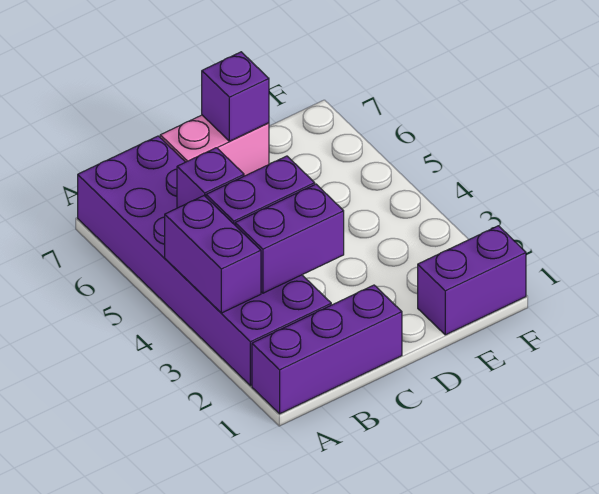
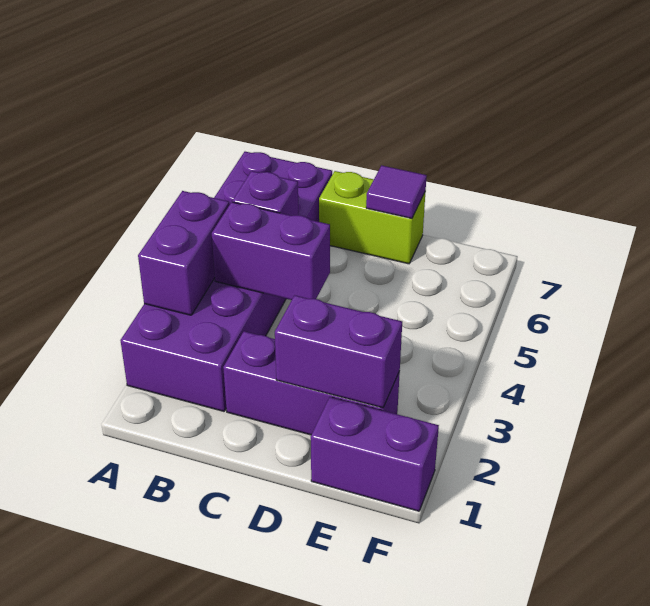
purple 1x3 brick [252,285,402,414] -> purple 1x3 brick moved to [223,331,400,435]
purple 1x2 brick [235,184,344,293] -> purple 1x2 brick moved to [275,295,402,408]
pink 1x2 brick [160,115,269,176] -> lime 1x2 brick [319,171,426,264]
purple 1x1 brick [202,52,269,141] -> purple 1x1 tile [366,165,427,218]

